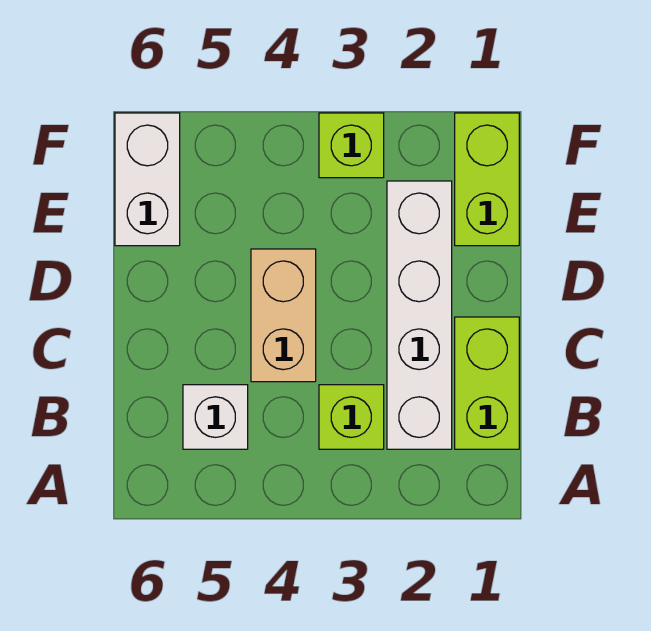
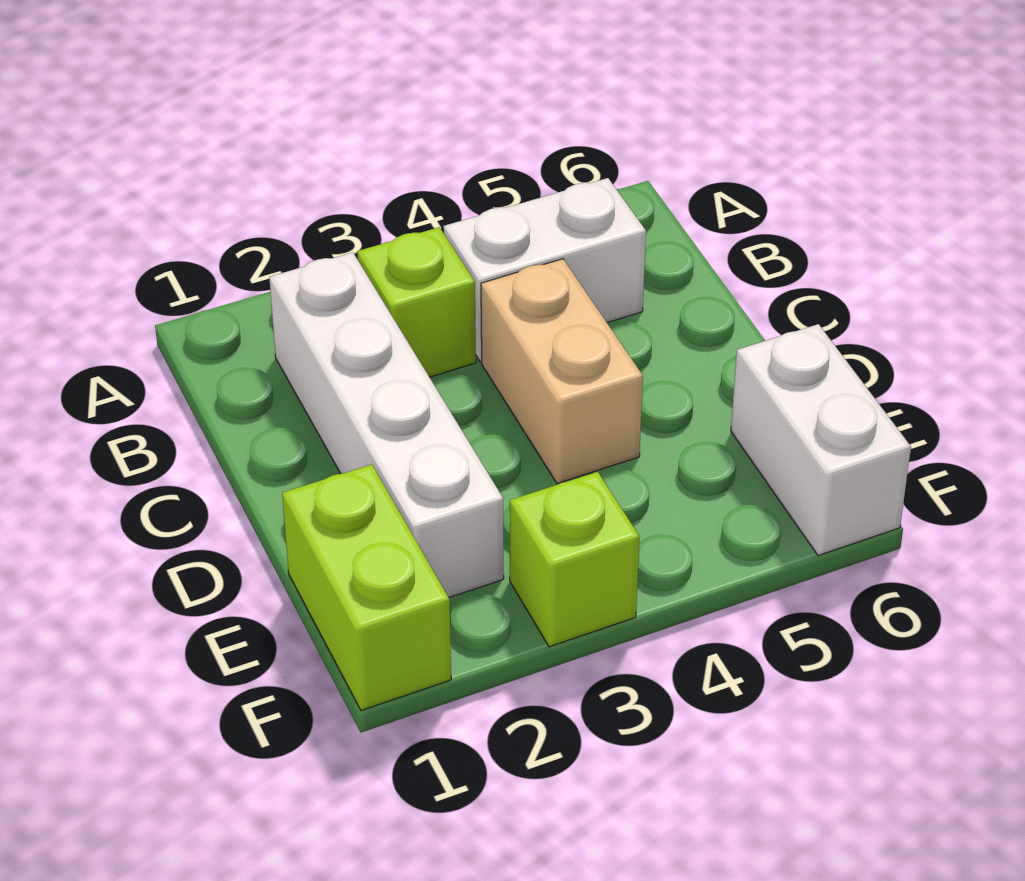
lime 1x2 brick [455,317,519,449] -> none
white 1x1 brick [183,385,248,449] -> white 1x2 brick [444,178,646,362]

